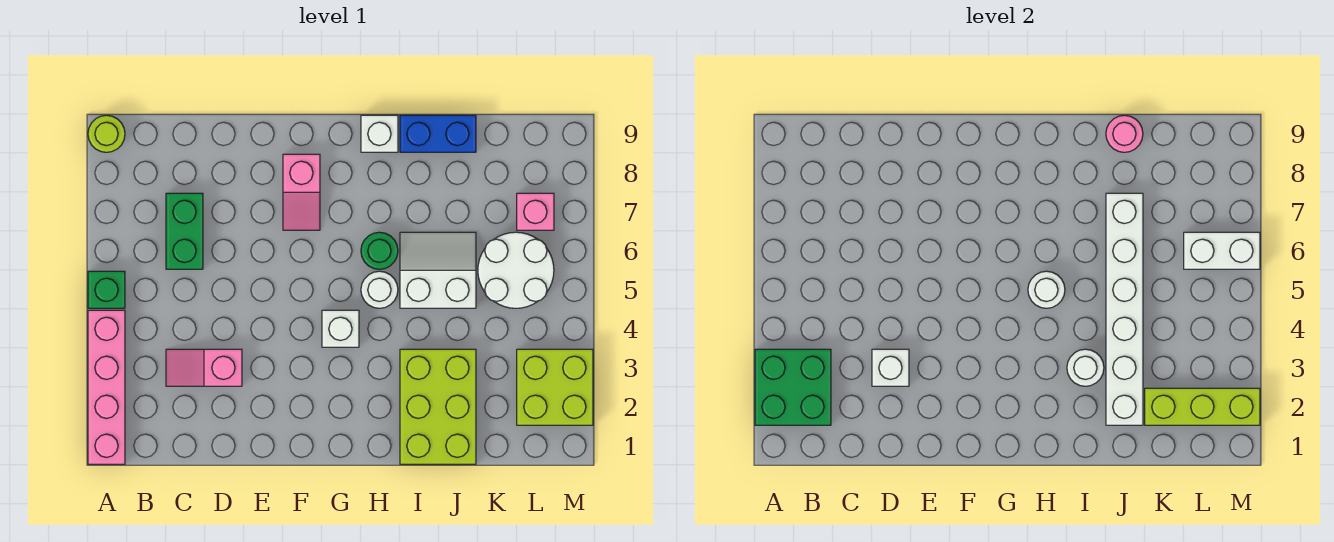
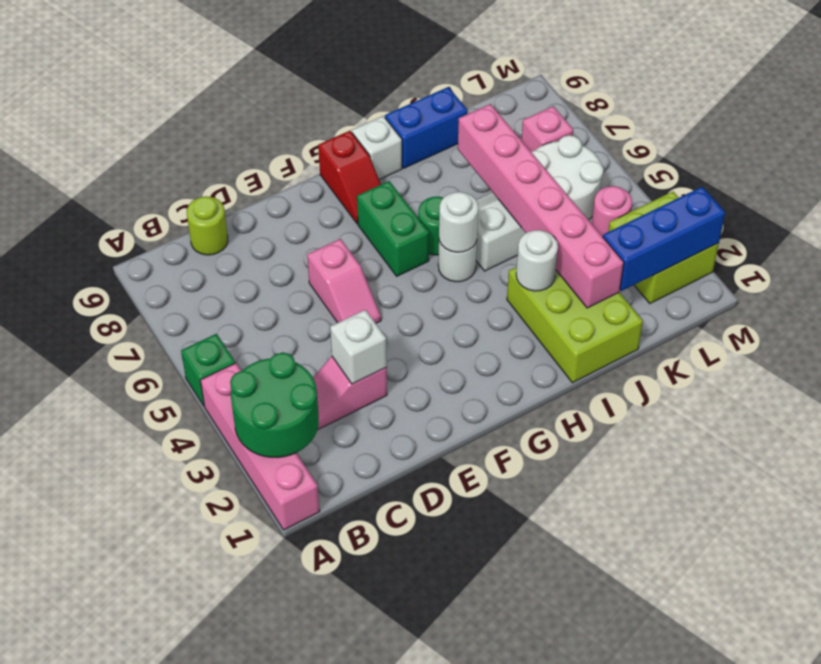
green 2x2 brick [755,349,831,425] -> green 2x2 round brick [230,352,319,458]
lime 1x1 round brick [88,115,125,152] -> lime 1x1 round brick moved to [187,196,228,255]
green 1x2 brick [166,193,203,269] -> green 1x2 brick moved to [357,181,429,276]
pink 1x2 slope [283,154,320,230] -> pink 1x2 slope moved to [307,239,381,323]
white 1x1 brick [322,310,359,347] -> none
none -> red 1x2 slope [318,131,381,224]
white 1x6 brick [1106,193,1143,425] -> pink 1x6 brick [458,104,624,308]
pink 1x1 round brick [1106,115,1143,152] -> pink 1x1 round brick moved to [592,186,632,237]
lime 1x3 brick [1145,388,1260,425] -> blue 1x3 brick [603,187,725,291]
white 1x2 brick [1184,232,1260,269] -> none

